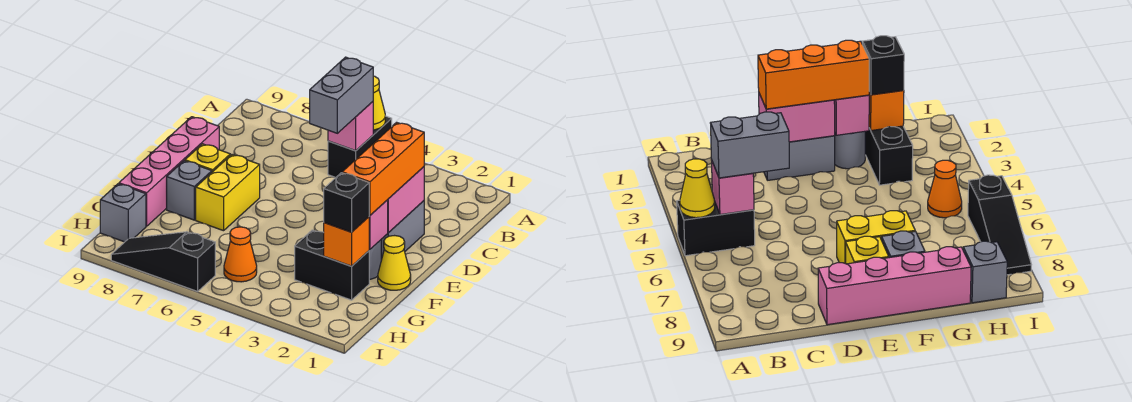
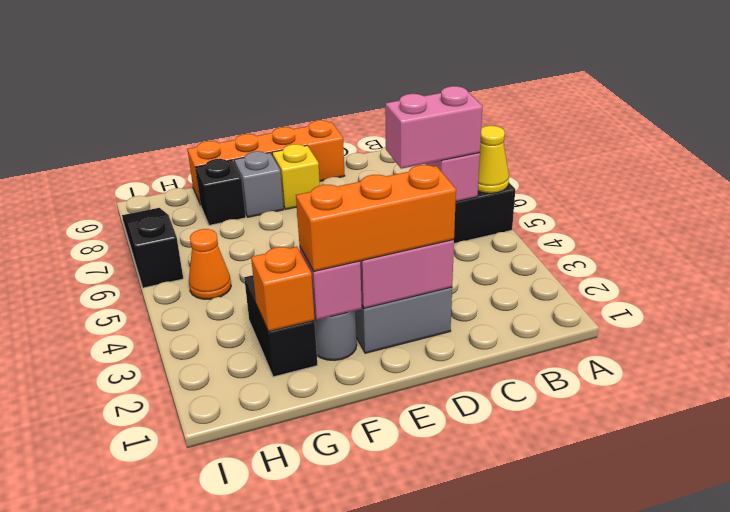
grey 1x2 brick [310,57,373,133] -> pink 1x2 brick [385,86,482,169]
pink 1x4 brick [119,117,219,226] -> orange 1x4 brick [188,120,345,205]
yellow 1x2 brick [196,155,260,231] -> none
yellow 1x1 cone [378,236,411,290] -> none
black 1x1 brick [324,173,370,232] -> black 1x1 brick moved to [195,159,246,225]
grey 1x1 brick [100,184,146,242] -> none

